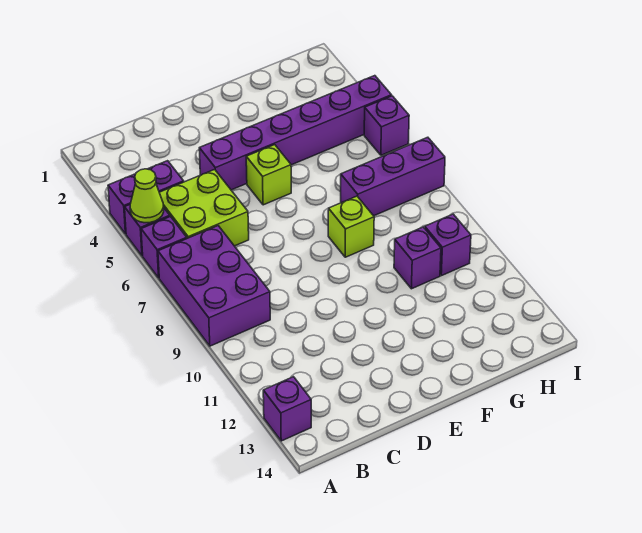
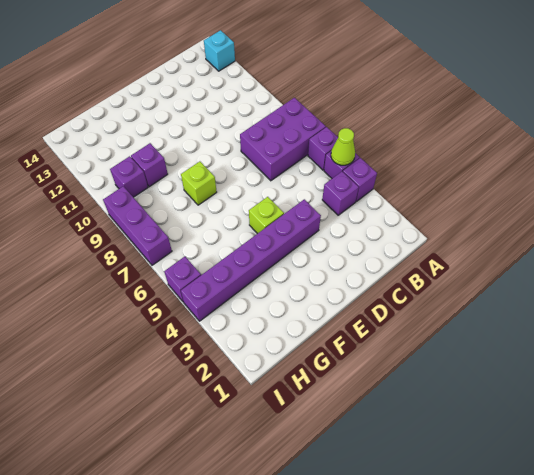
purple 2x3 brick [158,226,270,346] -> purple 2x3 brick turned to [240,98,326,181]
purple 1x1 brick [263,377,311,441] -> cyan 1x1 brick [204,30,235,71]
lime 2x2 brick [159,170,249,246] -> none
purple 1x3 brick [341,137,445,216] -> purple 1x3 brick turned to [103,186,172,265]

